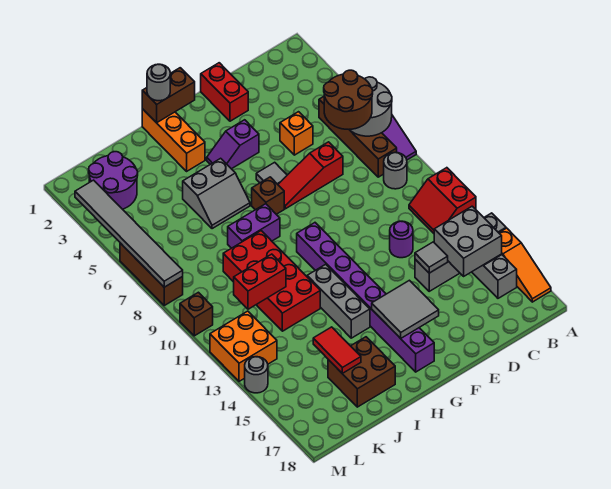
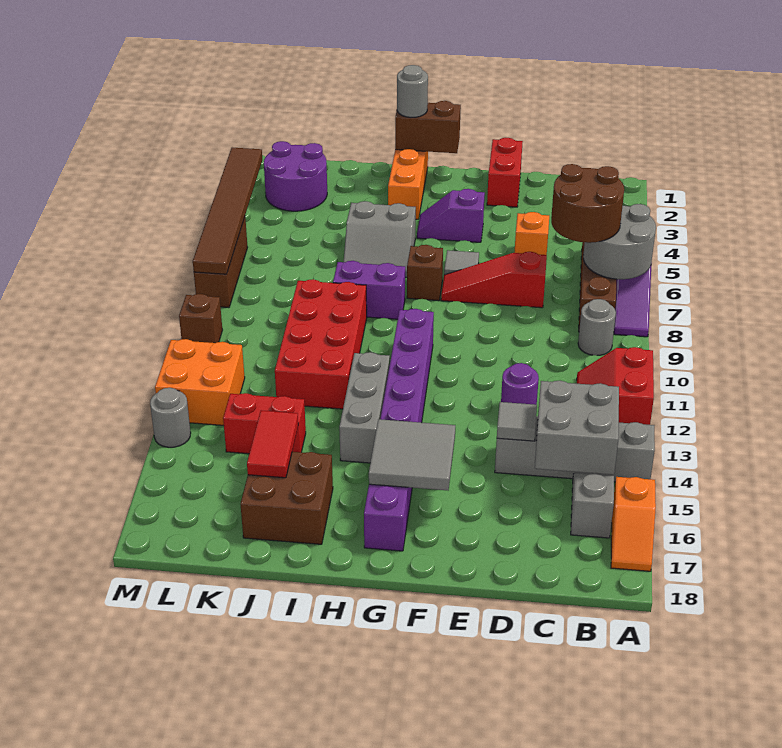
orange 1x3 slope [499,228,551,302] -> orange 1x2 slope [611,477,656,571]
red 1x2 brick [234,254,286,309] -> red 1x2 brick moved to [223,393,306,454]
grey 1x6 tile [75,180,183,287] -> brown 1x6 tile [193,148,262,274]

